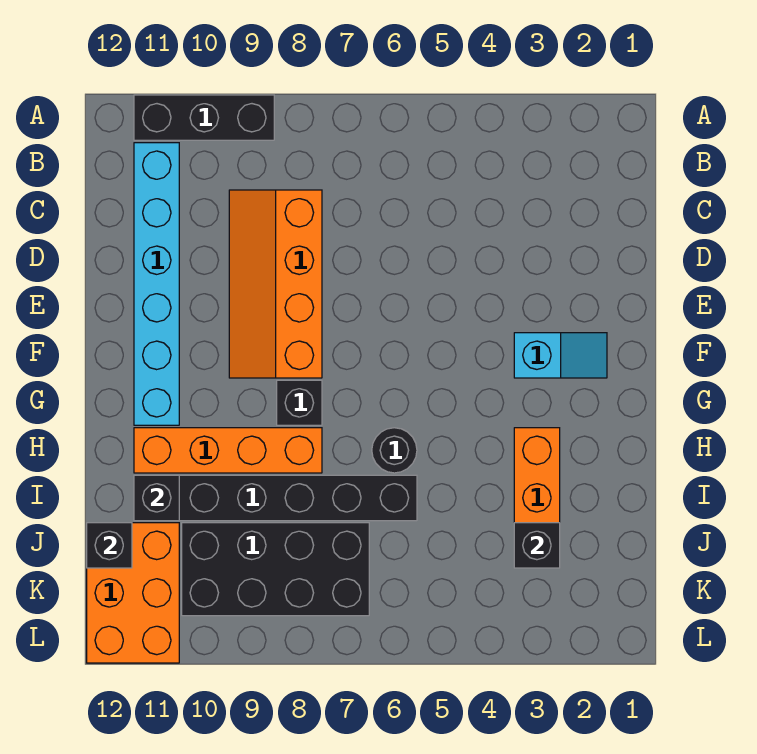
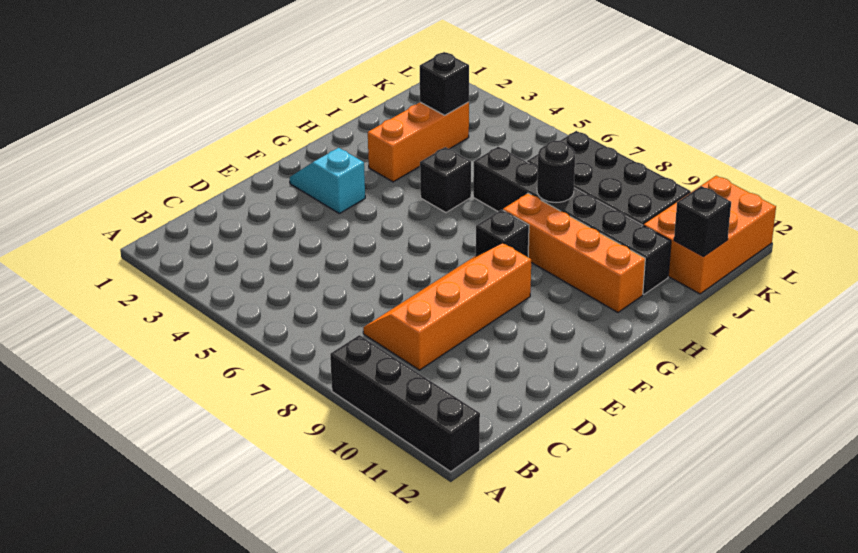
black 1x3 brick [134,95,274,140] -> black 1x4 brick [330,335,480,472]
cyan 1x6 brick [134,143,179,425] -> none
orange 2x4 slope [229,190,322,378] -> orange 2x4 slope turned to [363,243,531,370]
black 1x1 round brick [372,428,417,473] -> black 1x1 round brick moved to [537,141,575,202]
black 1x1 brick [134,475,179,521] -> black 1x1 brick moved to [420,147,471,213]

